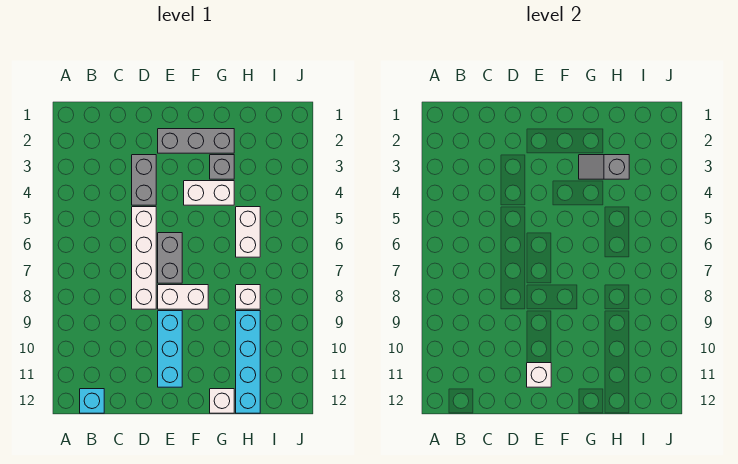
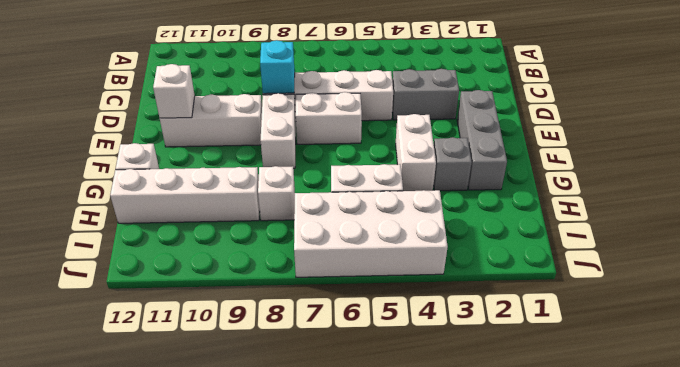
cyan 1x1 brick [80,389,104,413] -> cyan 1x1 brick moved to [260,40,295,94]
grey 1x2 brick [158,233,182,283] -> white 1x2 brick [296,92,362,144]
cyan 1x3 brick [158,311,182,387] -> white 1x3 brick [160,94,262,147]
grey 1x2 slope [579,155,629,179] -> none
cyan 1x4 brick [236,311,260,413] -> white 1x4 brick [110,167,260,223]
none -> white 2x4 brick [294,190,448,277]

